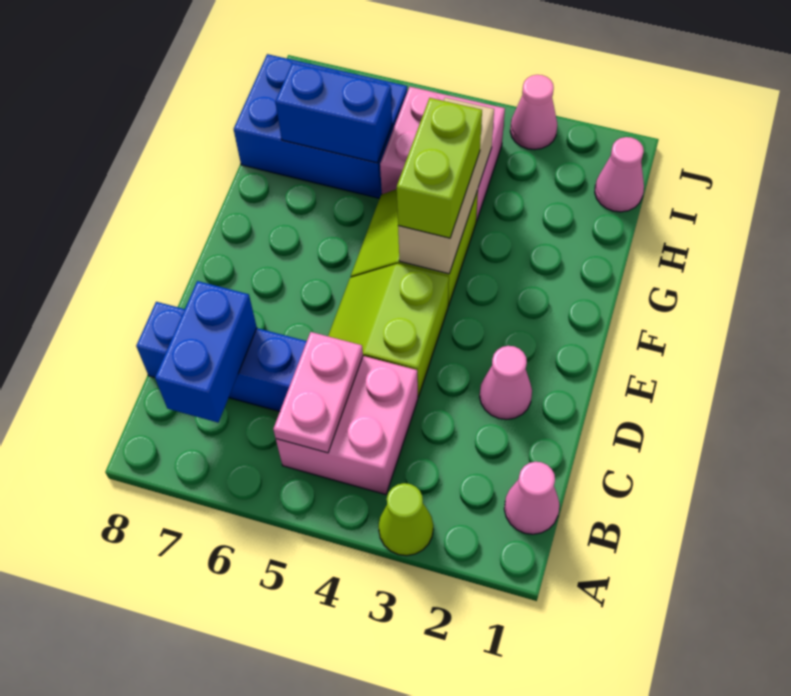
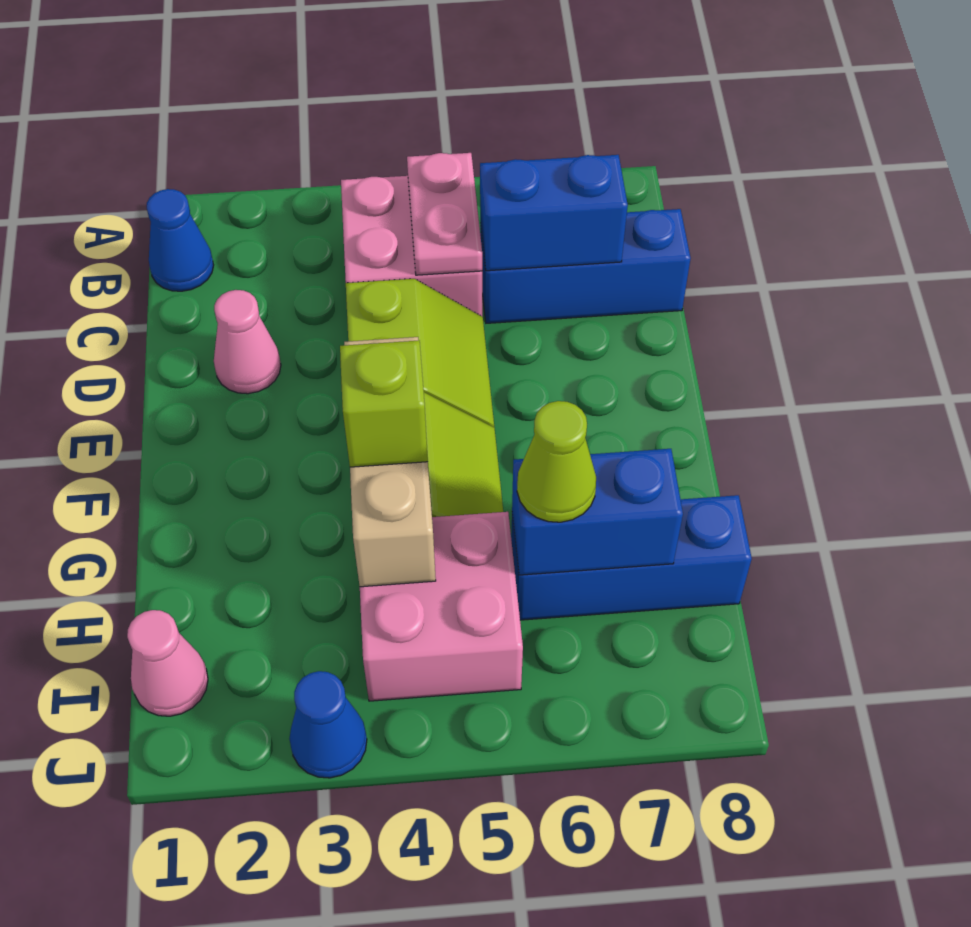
lime 1x1 cone [378,483,433,556] -> lime 1x1 cone moved to [517,401,596,522]
pink 1x1 cone [504,462,559,534] -> blue 1x1 cone [147,189,214,291]
blue 1x2 brick [155,281,257,422] -> blue 1x2 brick turned to [480,155,628,271]
lime 1x2 brick [397,98,482,238] -> lime 1x1 brick [340,340,428,467]
blue 2x3 brick [234,54,407,198] -> blue 1x3 brick [511,495,752,620]
pink 1x1 cone [510,75,557,150] -> blue 1x1 cone [289,671,367,778]

